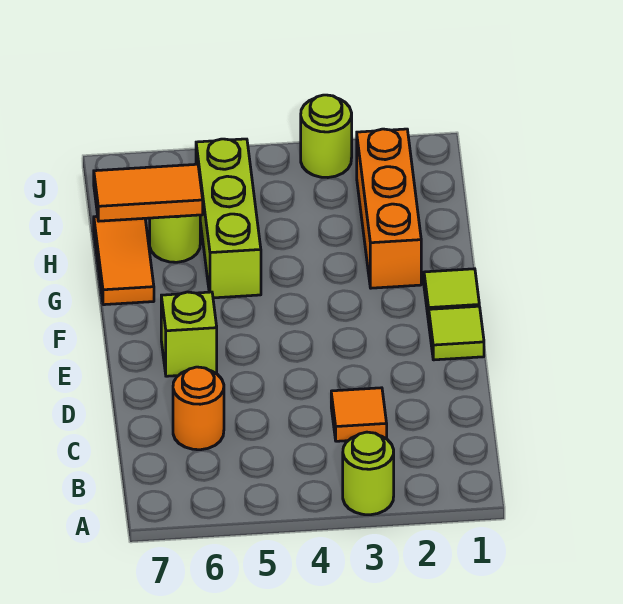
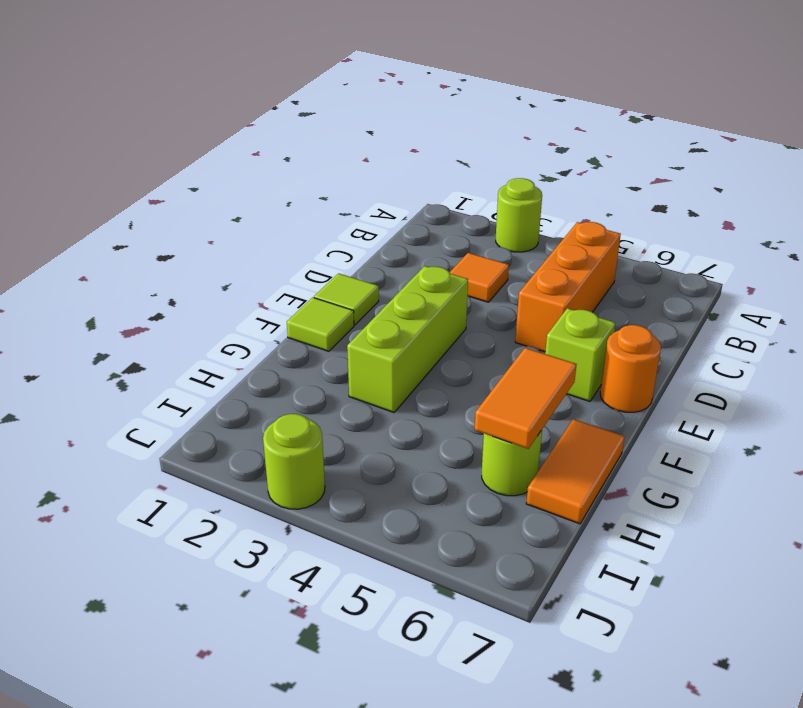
orange 1x1 round brick [173,367,224,450] -> orange 1x1 round brick moved to [600,325,661,412]
orange 1x3 brick [357,129,421,288] -> orange 1x3 brick moved to [515,222,621,352]
lime 1x3 brick [196,139,261,298] -> lime 1x3 brick moved to [347,266,468,412]
orange 1x2 tile [94,164,203,221] -> orange 1x2 tile turned to [475,348,577,449]

